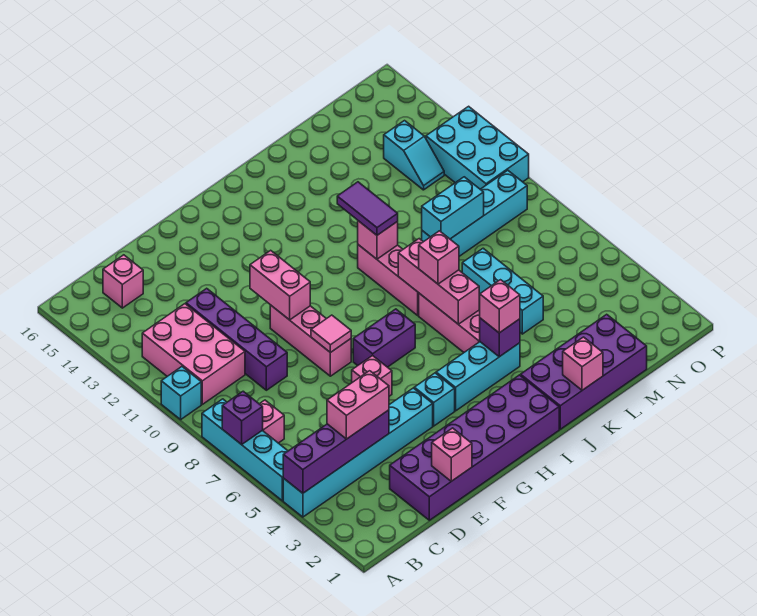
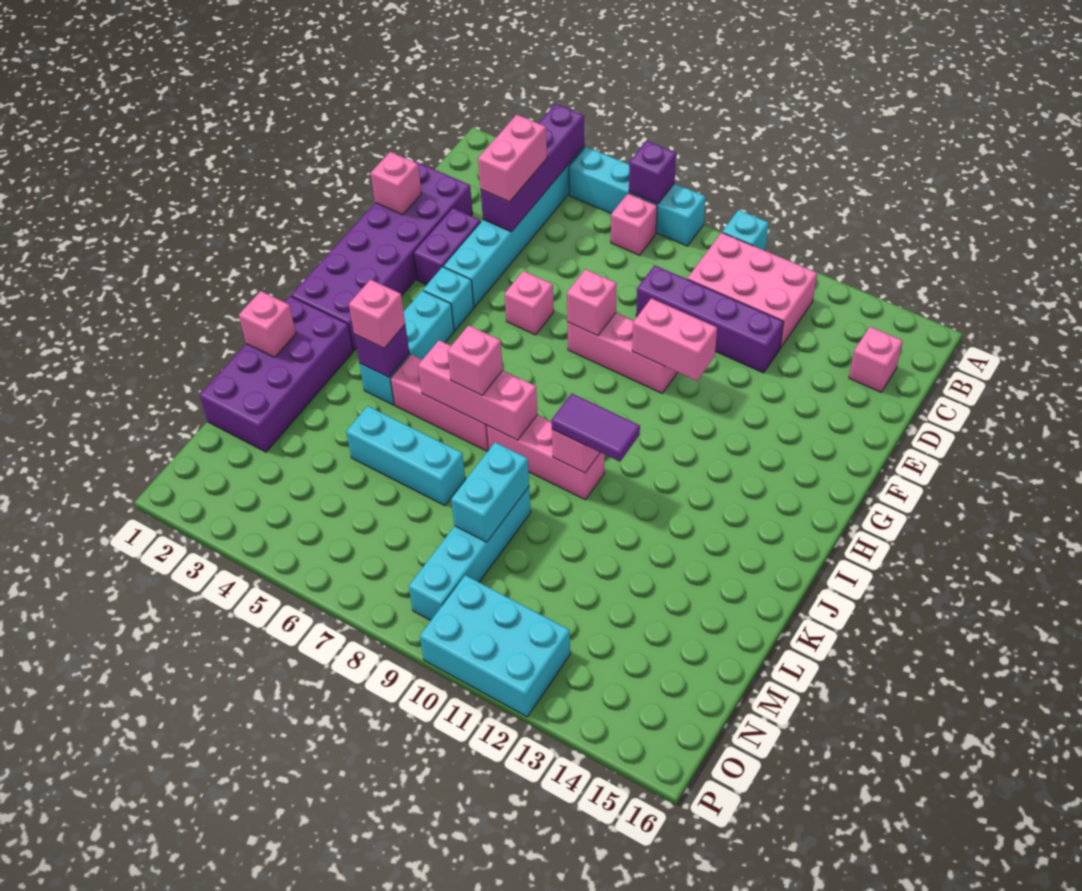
pink 1x1 tile [311,315,351,353] -> pink 1x1 brick [567,269,617,336]
purple 1x2 brick [353,309,415,367] -> purple 1x2 brick moved to [414,208,481,285]
cyan 1x2 slope [384,121,444,190] -> none

